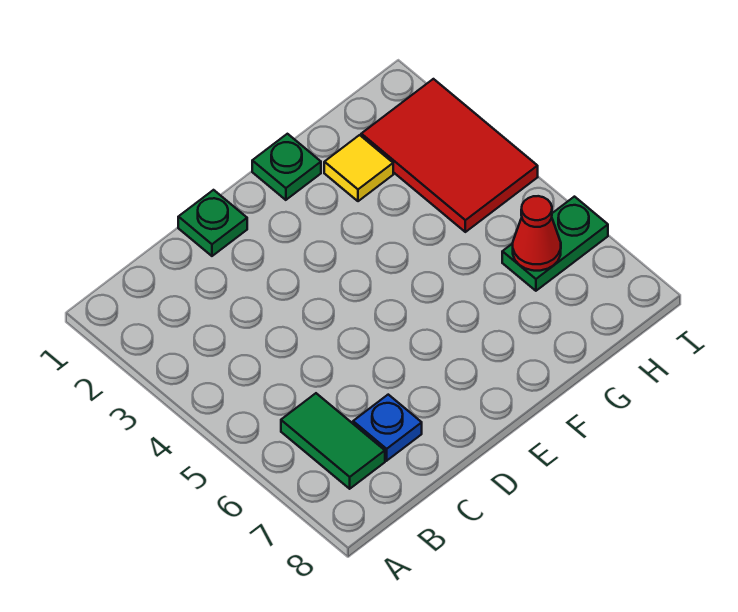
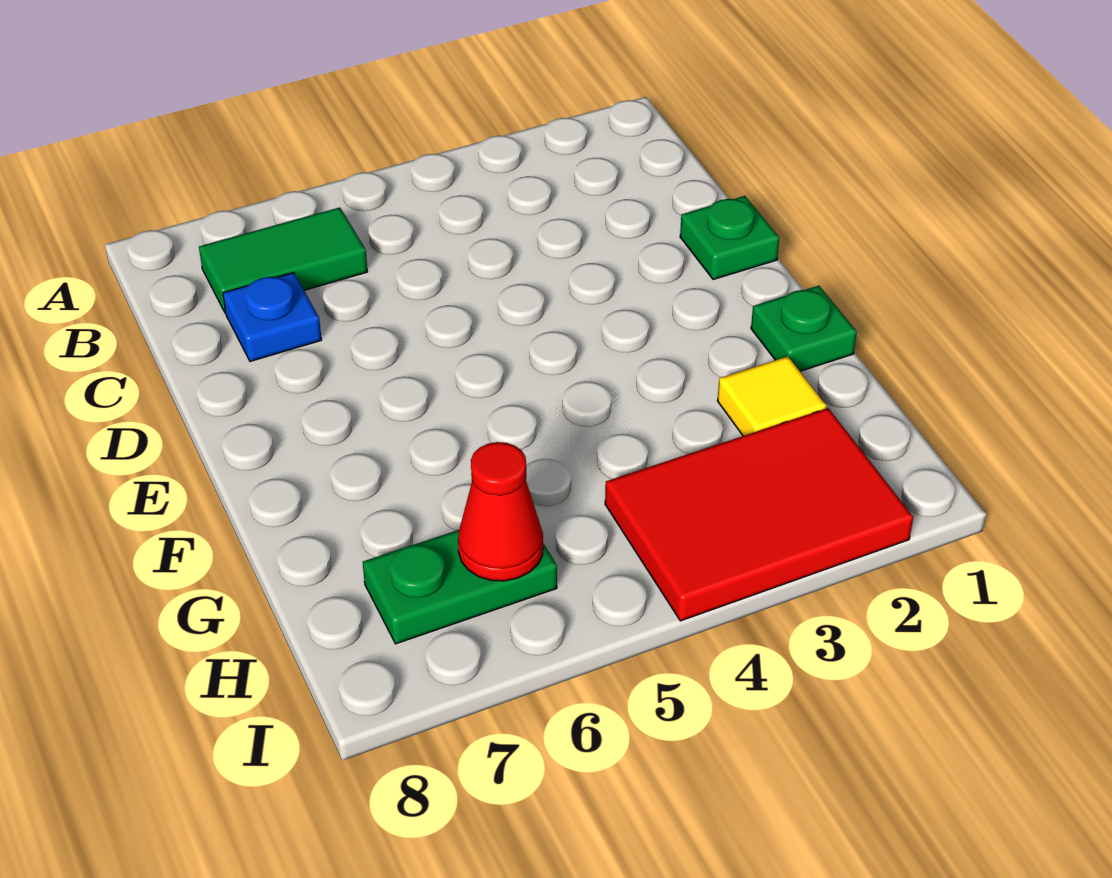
green 1x2 plate [502,197,608,291] -> green 1x2 plate turned to [363,530,557,644]

